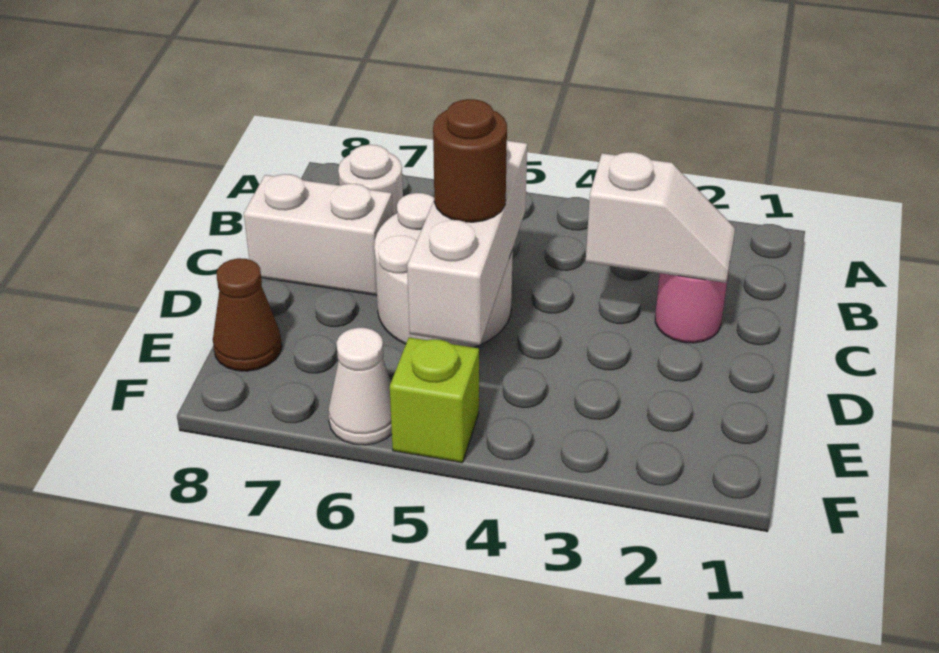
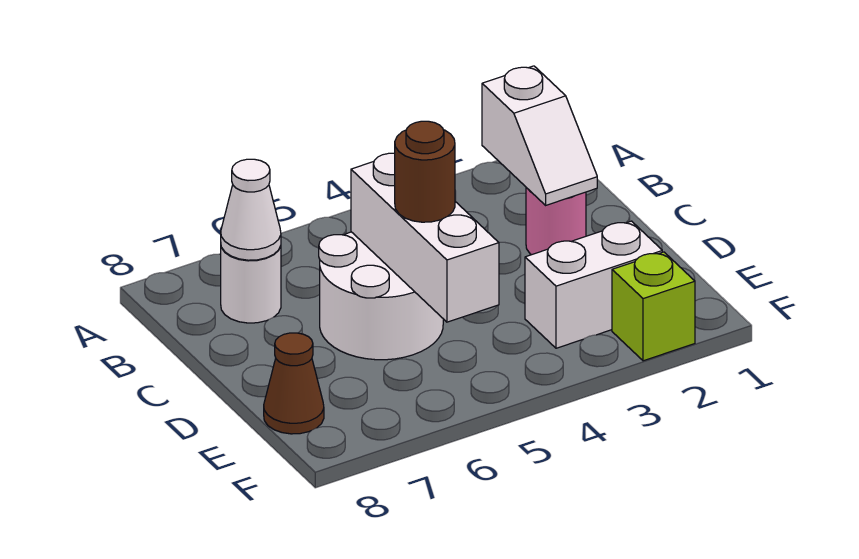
white 1x2 slope [586,152,735,283] -> white 1x2 slope turned to [482,66,597,205]
white 1x2 brick [244,174,393,295] -> white 1x2 brick moved to [525,221,662,348]
lime 1x1 brick [390,337,479,463] -> lime 1x1 brick moved to [612,252,695,361]
white 1x1 cone [328,328,392,445] -> white 1x1 cone moved to [221,159,281,260]

